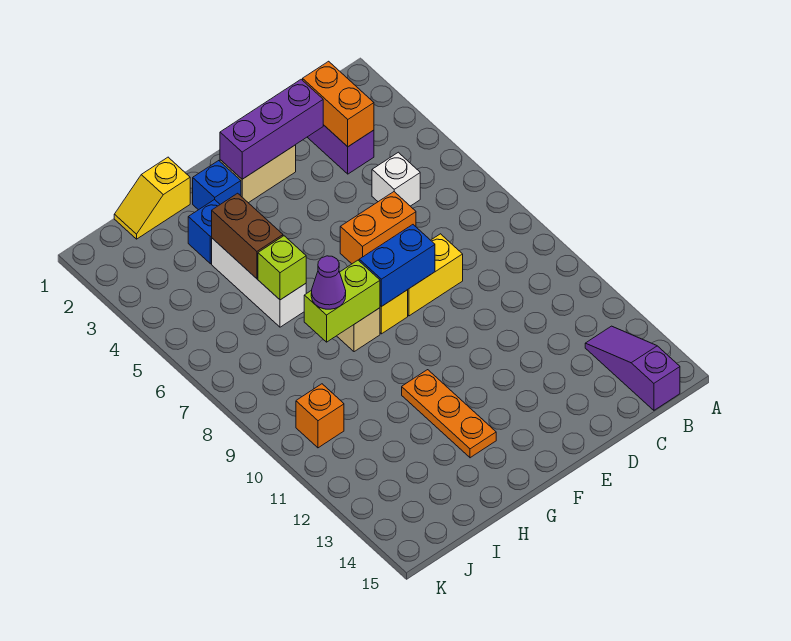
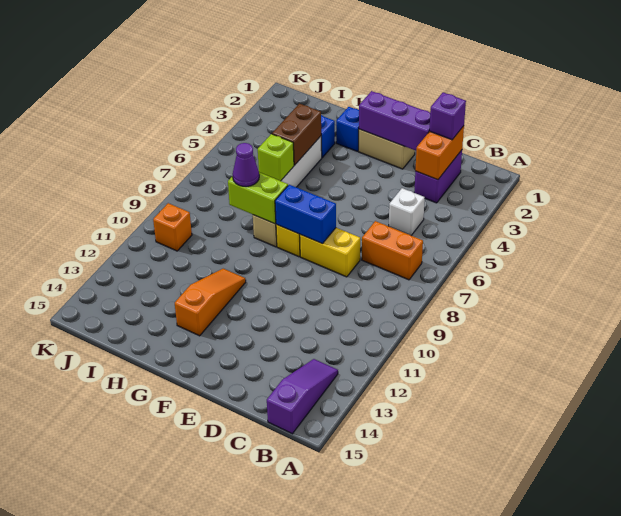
none -> purple 1x1 brick [429,92,466,140]
orange 1x2 brick [340,192,416,264] -> orange 1x2 brick moved to [362,221,423,280]
orange 1x3 plate [402,370,496,458] -> orange 1x3 slope [175,269,246,336]
yellow 1x2 slope [114,157,190,239] -> none

